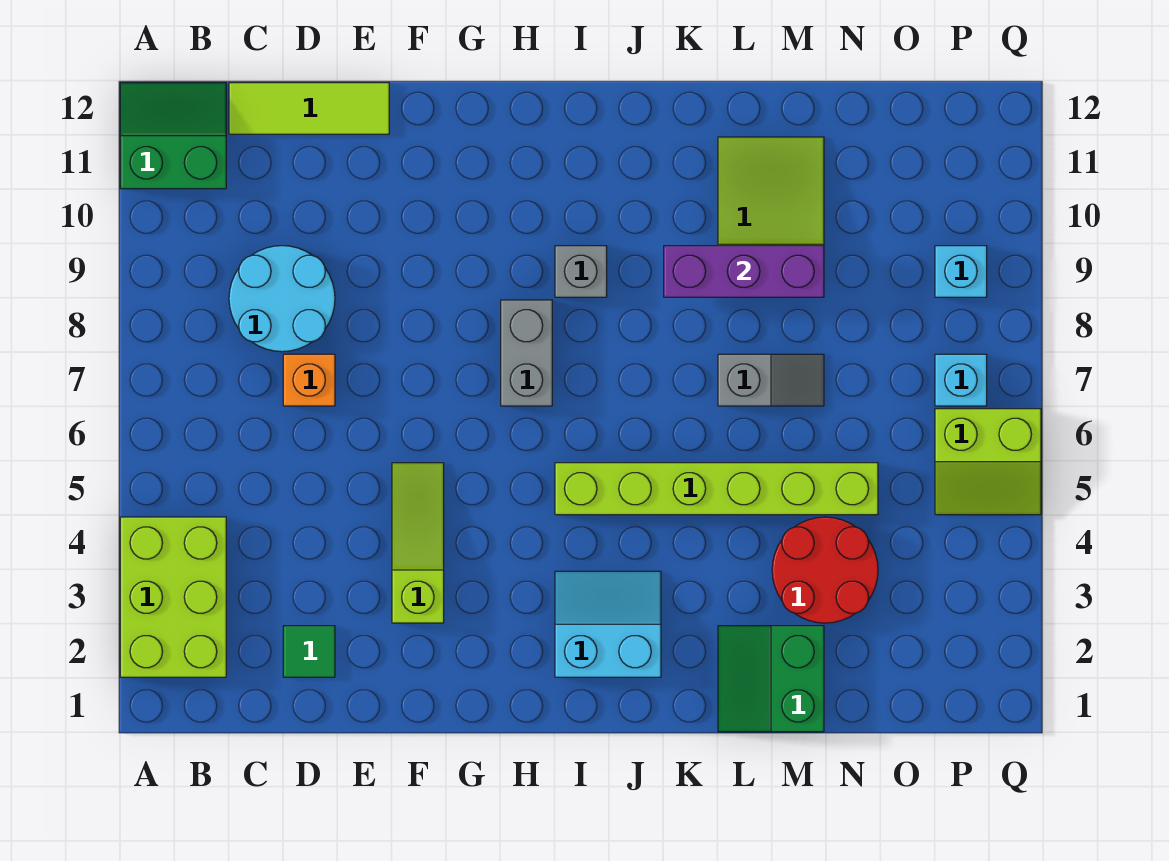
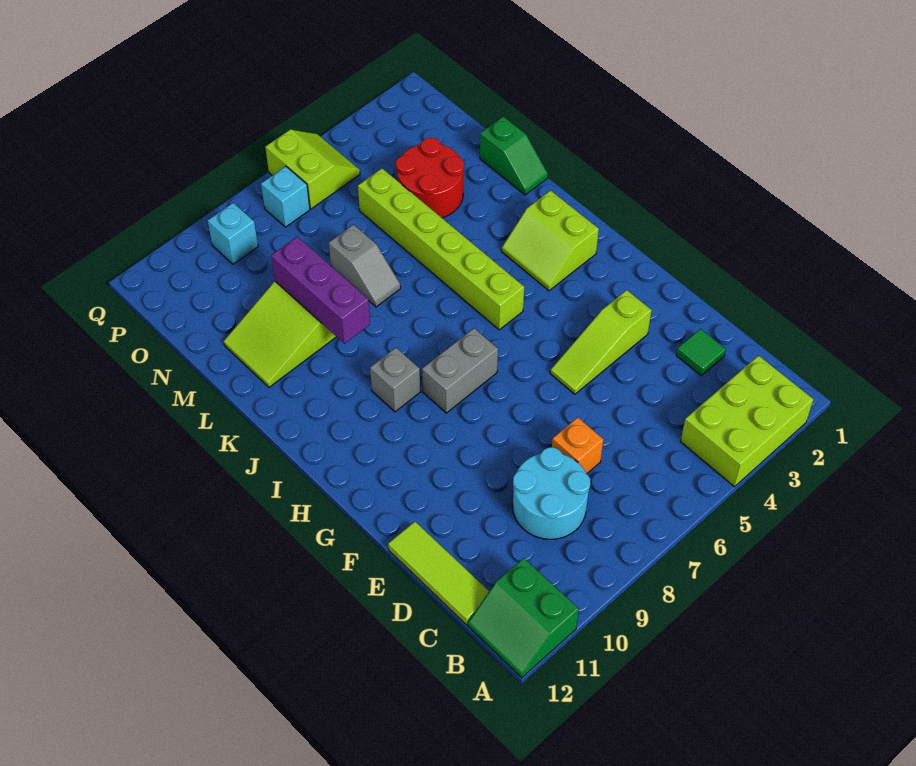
cyan 2x2 slope [555,571,661,677] -> lime 2x2 slope [502,190,599,291]
green 2x2 slope [718,626,824,732] -> green 1x2 slope [480,116,548,195]
grey 1x2 slope [718,354,824,406] -> grey 1x2 slope turned to [329,225,401,307]

